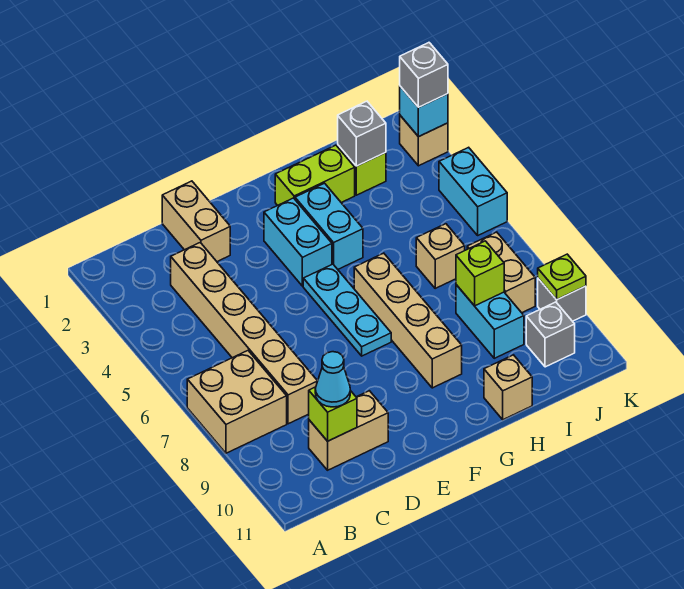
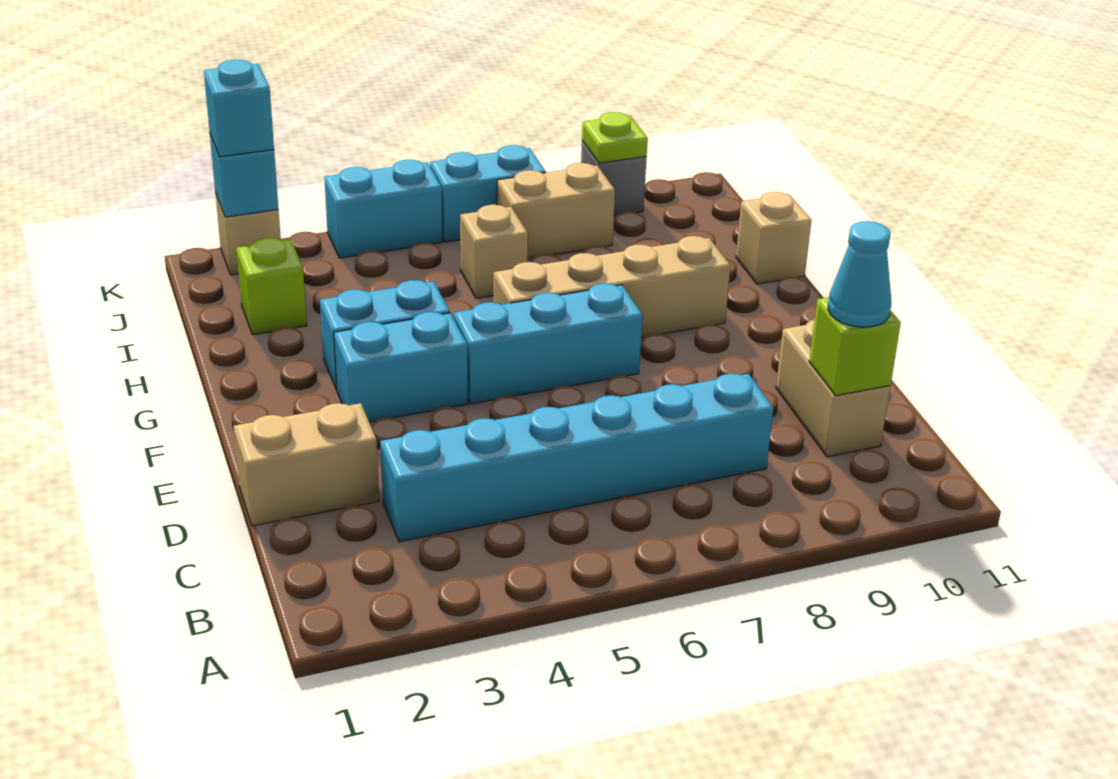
tan 2x2 brick [187,351,287,453] -> none
tan 1x6 brick [171,243,318,424] -> cyan 1x6 brick [381,374,774,542]
cyan 1x3 plate [303,264,391,356] -> cyan 1x3 brick [454,284,643,404]
lime 1x2 brick [275,145,355,205] -> none
grey 1x1 brick [338,101,386,166] -> none
cyan 1x2 brick [456,285,524,358] -> cyan 1x2 brick moved to [430,145,546,242]
lime 1x1 brick [456,241,504,306] -> none
grey 1x1 brick [526,302,575,367] -> none
grey 1x1 brick [400,43,448,107] -> cyan 1x1 brick [204,60,274,157]

